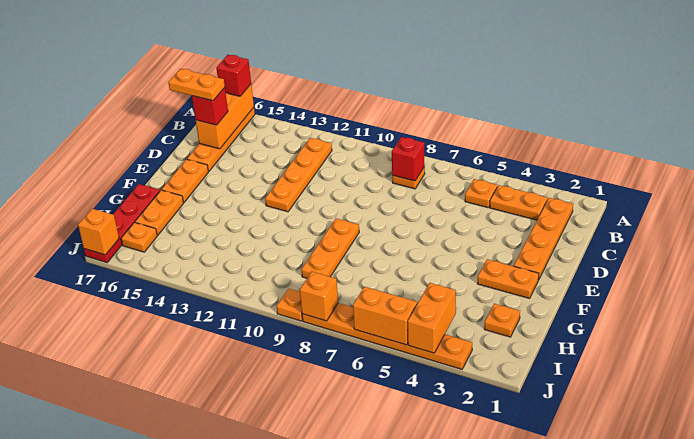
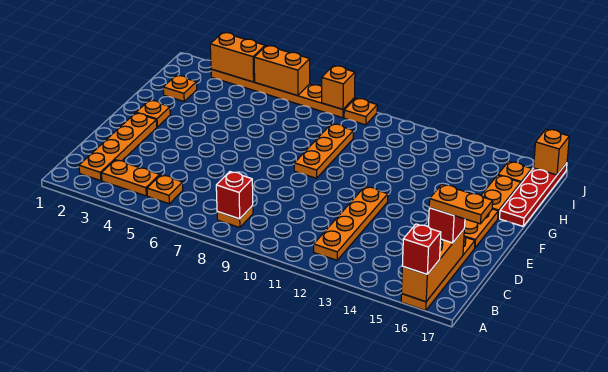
orange 1x2 plate [478,259,539,298] -> orange 1x1 plate [136,100,170,127]
orange 1x2 brick [408,283,456,353] -> orange 1x2 brick turned to [210,33,265,82]

